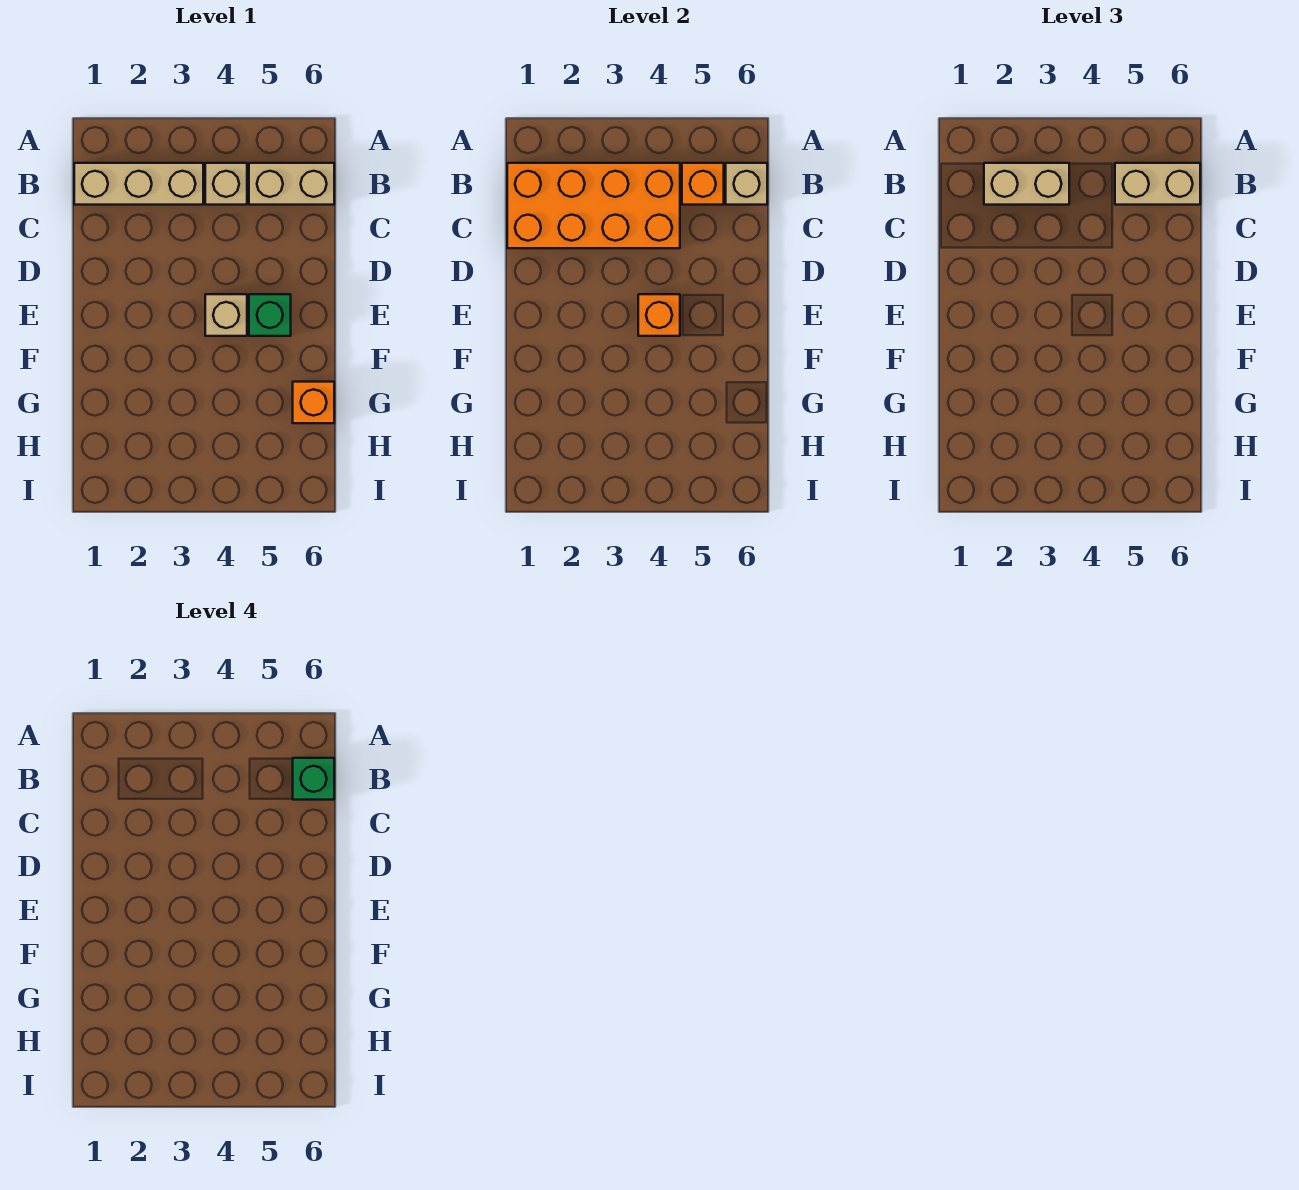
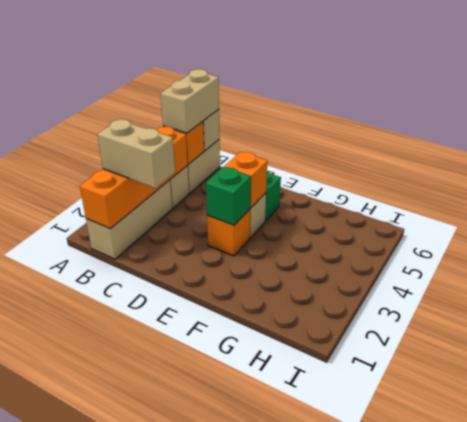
orange 2x4 brick [507,163,680,248] -> orange 1x4 brick [80,126,188,229]
tan 1x2 brick [984,163,1069,205] -> tan 1x2 brick turned to [97,119,175,188]
green 1x1 brick [293,758,334,800] -> green 1x1 brick moved to [206,167,251,225]
orange 1x1 brick [293,382,334,423] -> orange 1x1 brick moved to [207,209,250,256]

